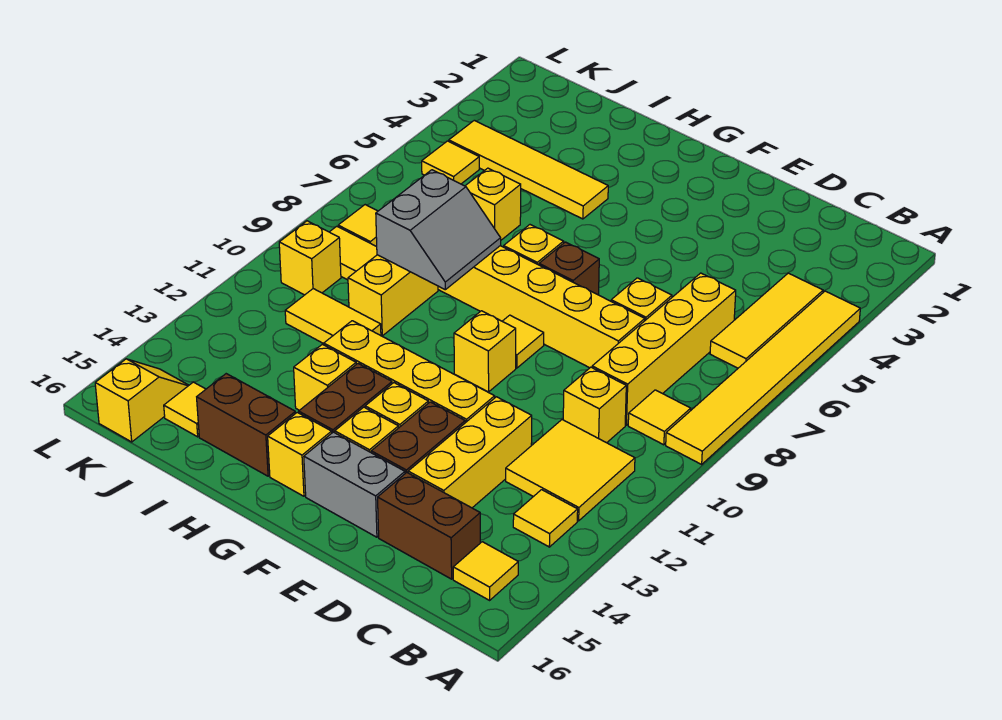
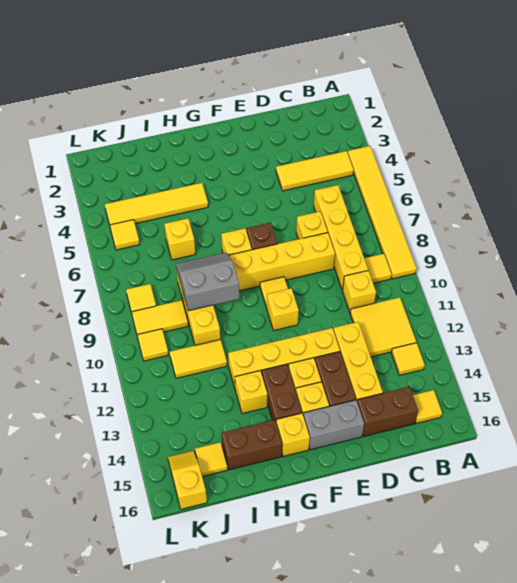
yellow 1x3 tile [710,273,823,368] -> yellow 1x3 tile turned to [276,151,354,191]
grey 2x2 slope [376,170,501,290] -> grey 2x2 slope turned to [176,253,239,311]
yellow 1x1 brick [279,221,341,295] -> yellow 1x1 tile [137,329,168,361]

